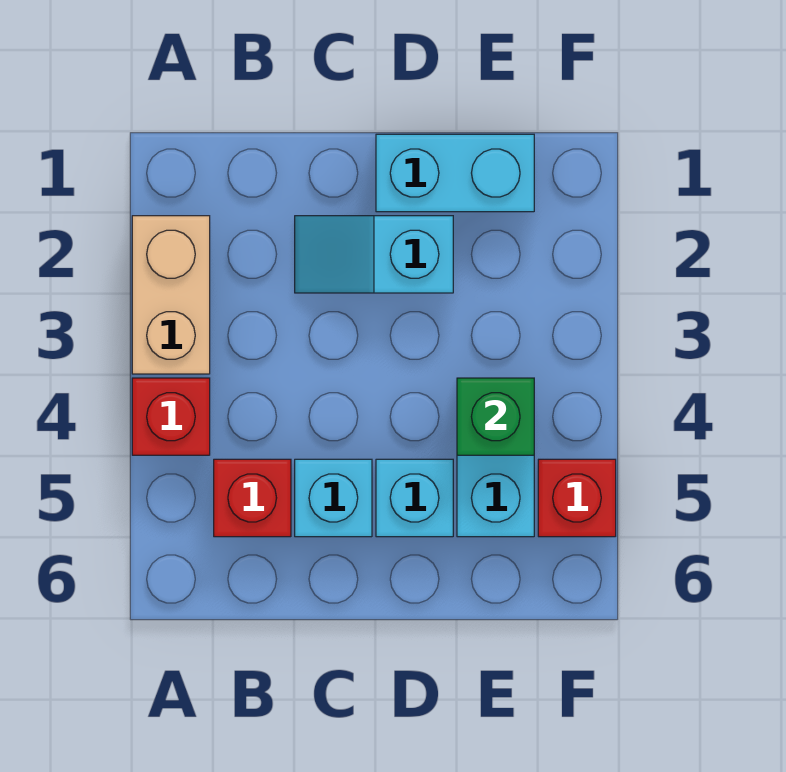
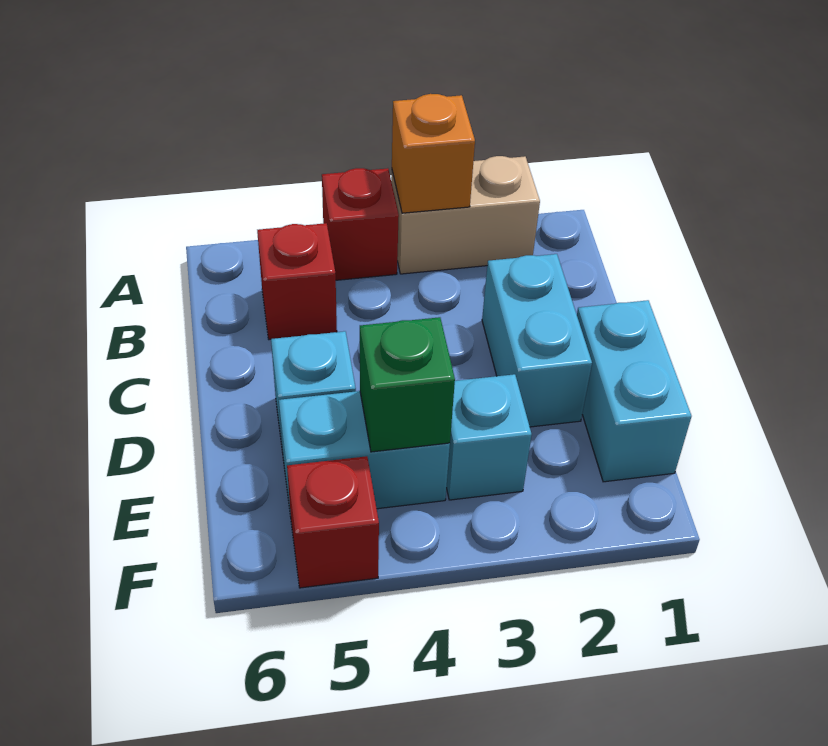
none -> orange 1x1 brick [392,94,475,213]
cyan 1x2 slope [295,216,453,293] -> cyan 1x2 brick [482,254,592,427]
cyan 1x1 brick [295,459,372,537] -> cyan 1x1 brick moved to [446,374,532,500]

